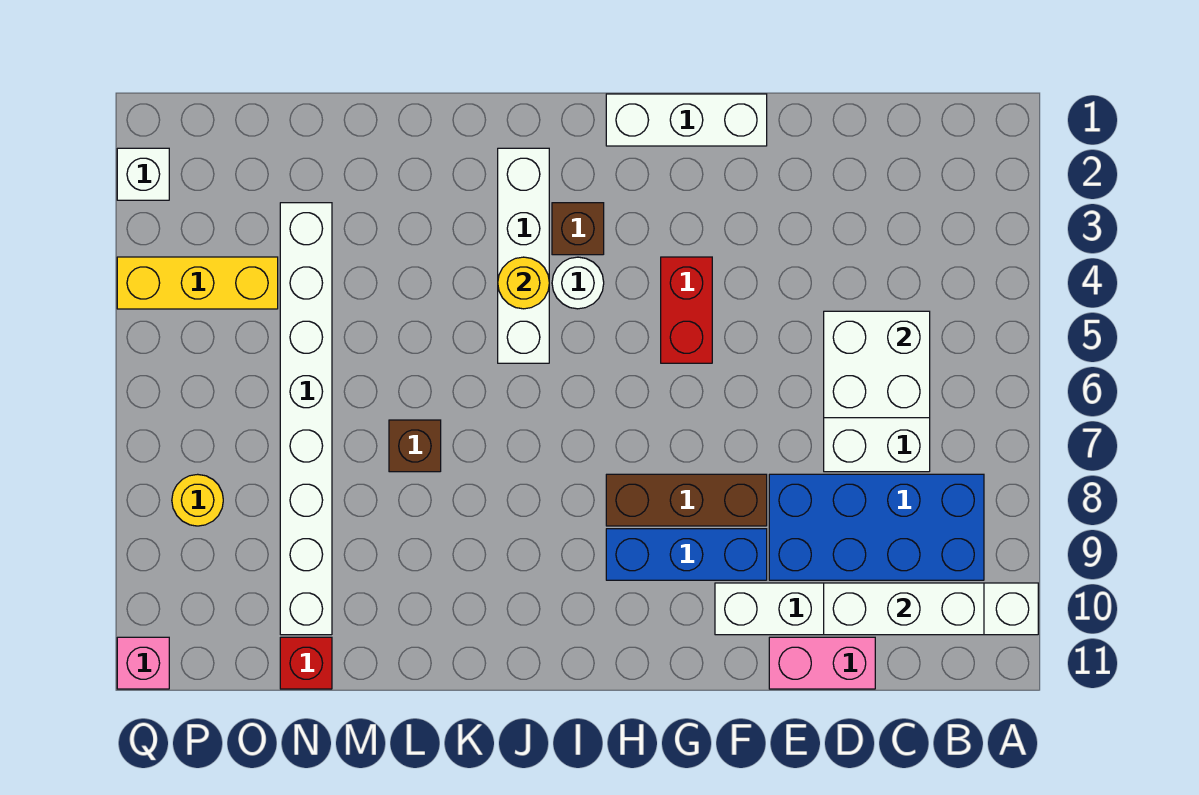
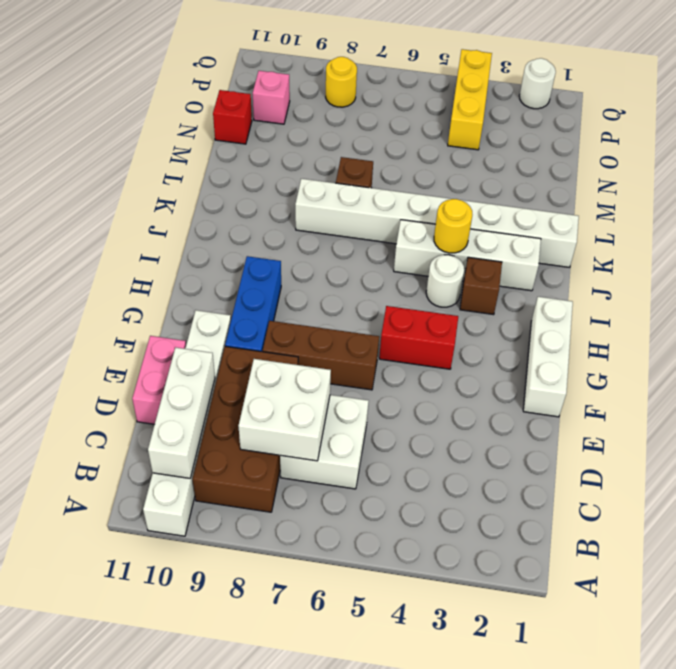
blue 2x4 brick [769,474,984,580] -> brown 2x4 brick [192,346,298,512]
white 2x2 brick [824,311,930,418] -> white 2x2 brick moved to [239,359,331,461]
brown 1x3 brick [606,474,767,526] -> brown 1x3 brick turned to [263,321,379,390]
white 1x8 brick [280,203,332,635] -> white 1x8 brick moved to [295,179,579,267]
white 1x1 brick [117,148,169,200] -> white 1x1 round brick [519,58,556,109]
pink 1x1 brick [117,637,169,689] -> pink 1x1 brick moved to [253,71,290,124]

